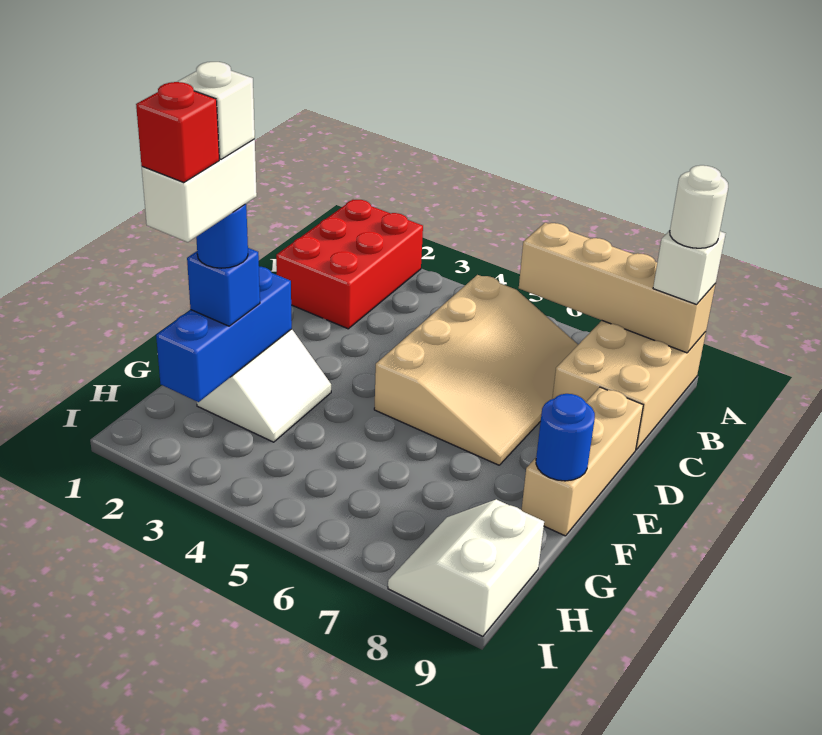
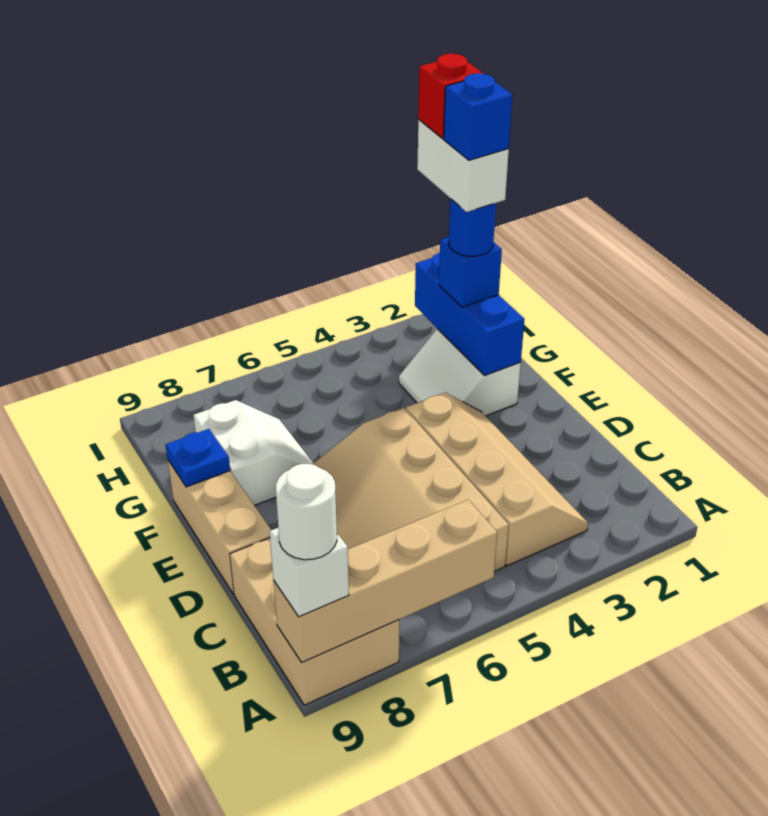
red 2x3 brick [276,200,423,329] -> none
none -> tan 2x4 slope [406,393,588,566]
blue 1x1 round brick [536,394,595,481] -> blue 1x1 plate [165,429,230,487]
white 1x1 brick [177,62,255,159] -> blue 1x1 brick [444,73,513,160]
white 2x2 slope [388,499,544,636] -> white 2x2 slope moved to [193,400,313,505]

